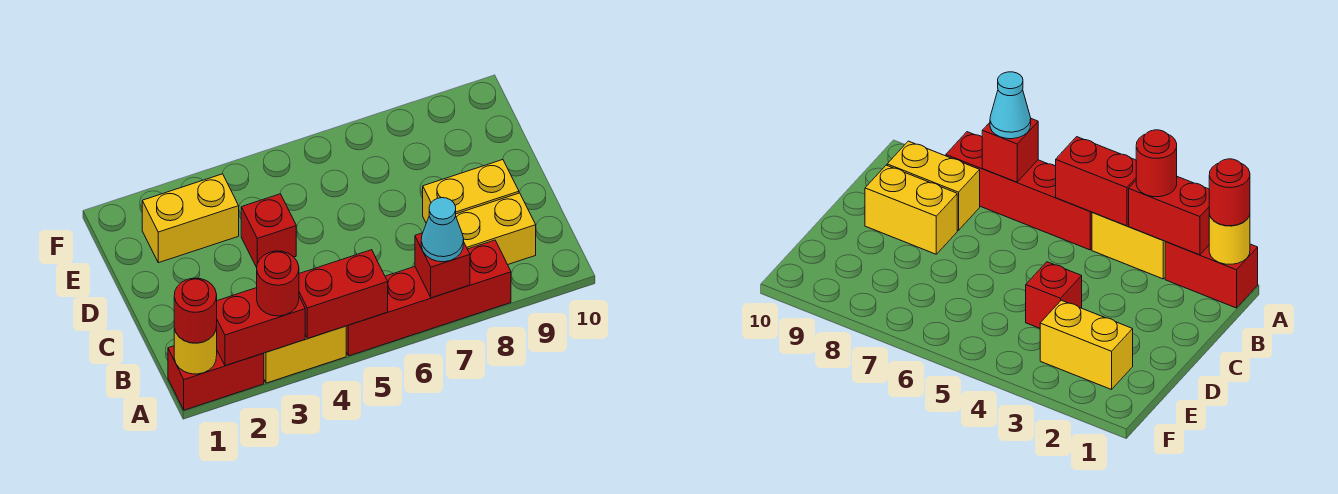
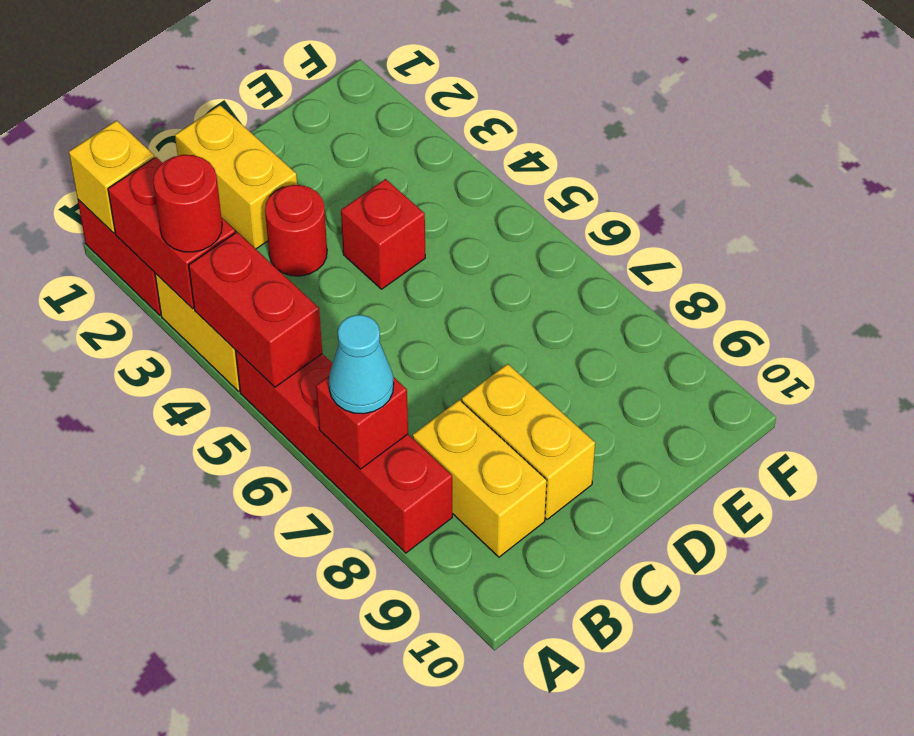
yellow 1x1 round brick [174,326,217,374] -> yellow 1x1 brick [69,120,154,233]
red 1x1 round brick [174,278,217,343] -> red 1x1 round brick moved to [265,185,327,276]
yellow 1x2 brick [142,174,239,263] -> yellow 1x2 brick moved to [175,105,297,249]

